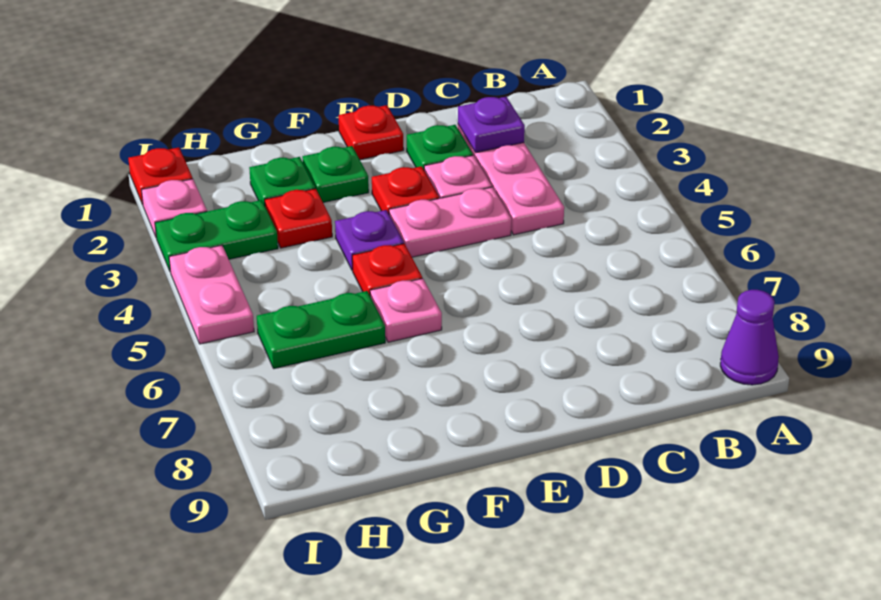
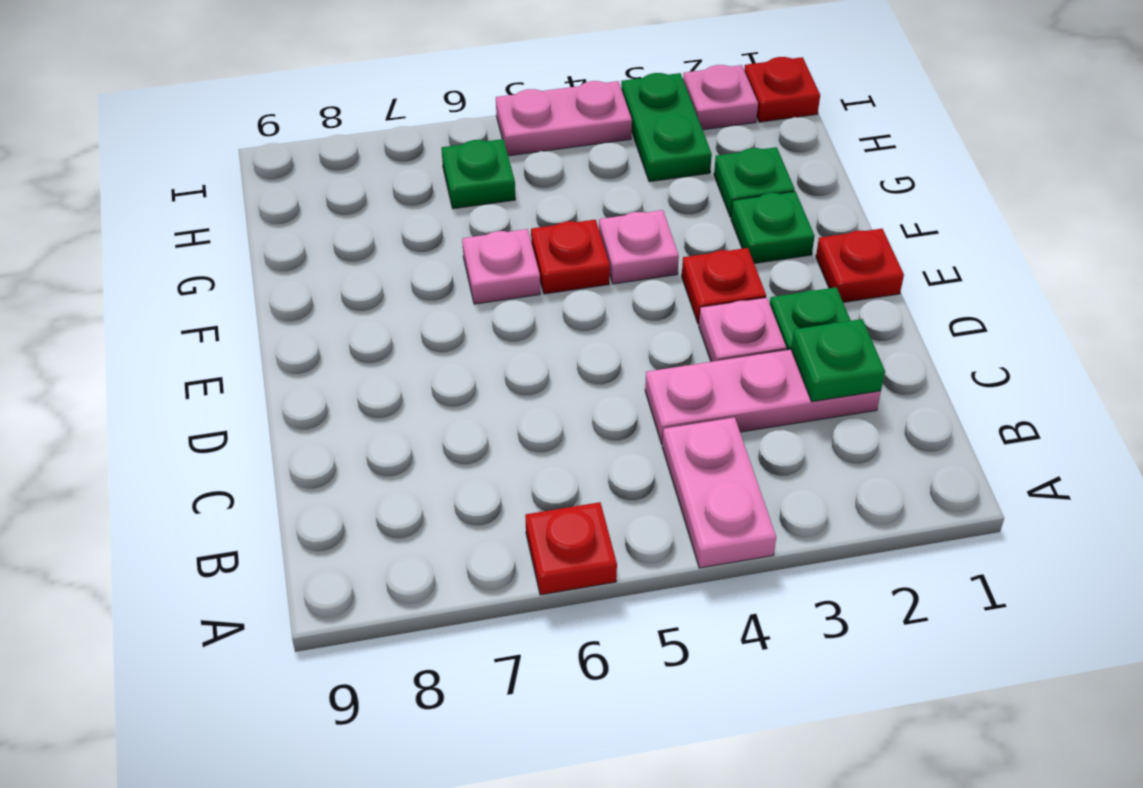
purple 1x1 cone [720,290,779,385] -> none
purple 1x1 plate [458,97,525,153] -> green 1x1 plate [791,319,885,402]
pink 1x2 plate [389,187,511,257] -> pink 1x2 plate moved to [662,417,776,568]
purple 1x1 plate [335,210,404,270] -> pink 1x1 plate [599,210,679,284]
red 1x1 plate [265,189,332,248] -> red 1x1 plate moved to [525,502,617,595]
green 1x2 plate [257,291,385,369] -> green 1x1 plate [441,139,515,209]

